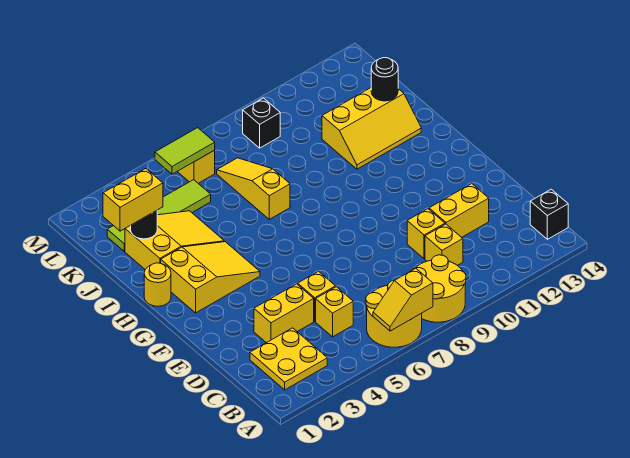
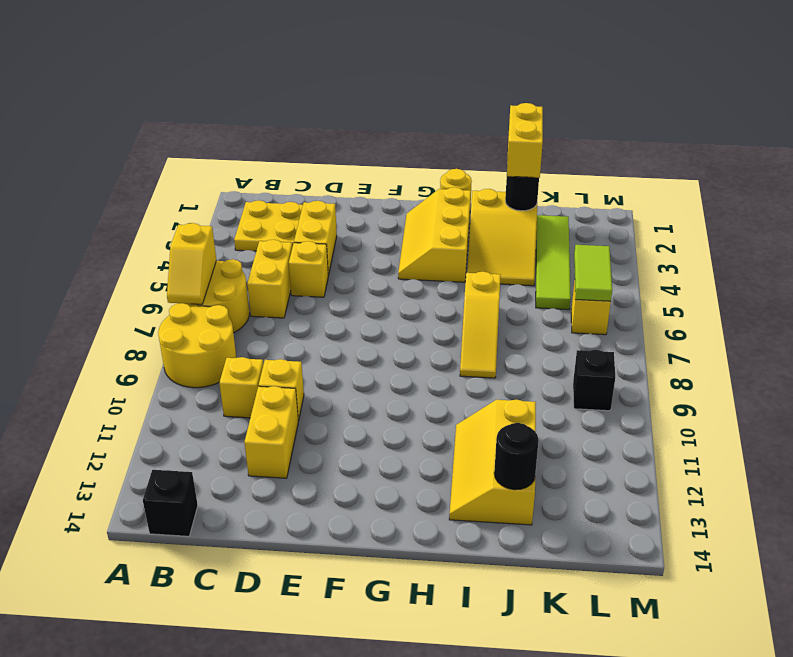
yellow 1x2 slope [373,268,433,331] -> yellow 1x2 slope turned to [167,223,217,304]
yellow 1x1 brick [316,287,353,337] -> yellow 1x2 brick [247,240,292,318]
yellow 2x3 slope [161,242,260,313] -> yellow 2x3 slope turned to [398,187,471,282]
yellow 1x3 slope [217,158,290,219] -> yellow 1x3 slope turned to [460,272,501,378]

